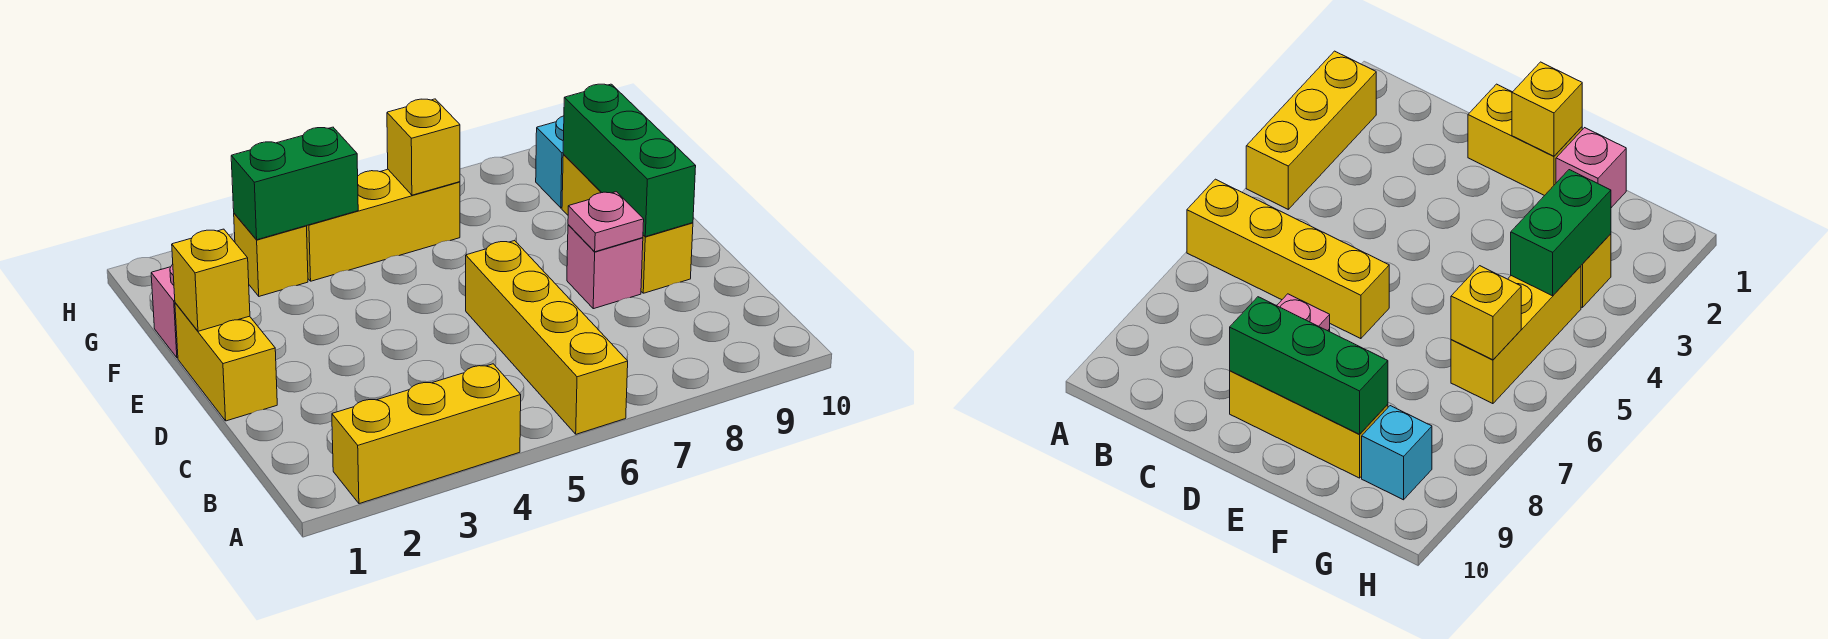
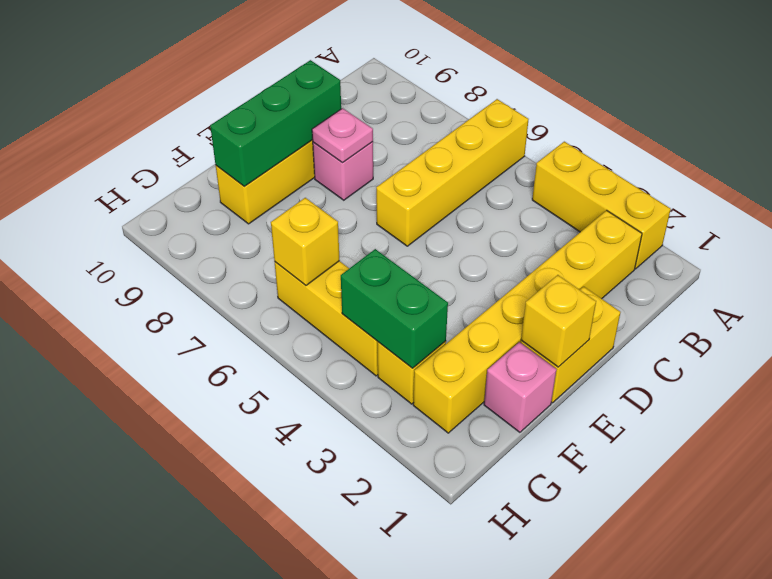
none -> yellow 1x6 brick [413,210,642,433]
cyan 1x1 brick [536,116,564,208] -> none

